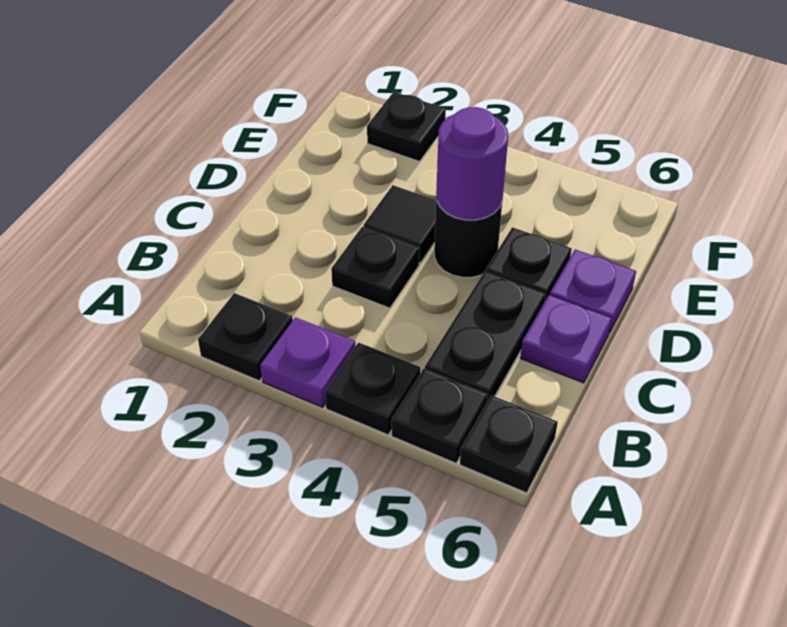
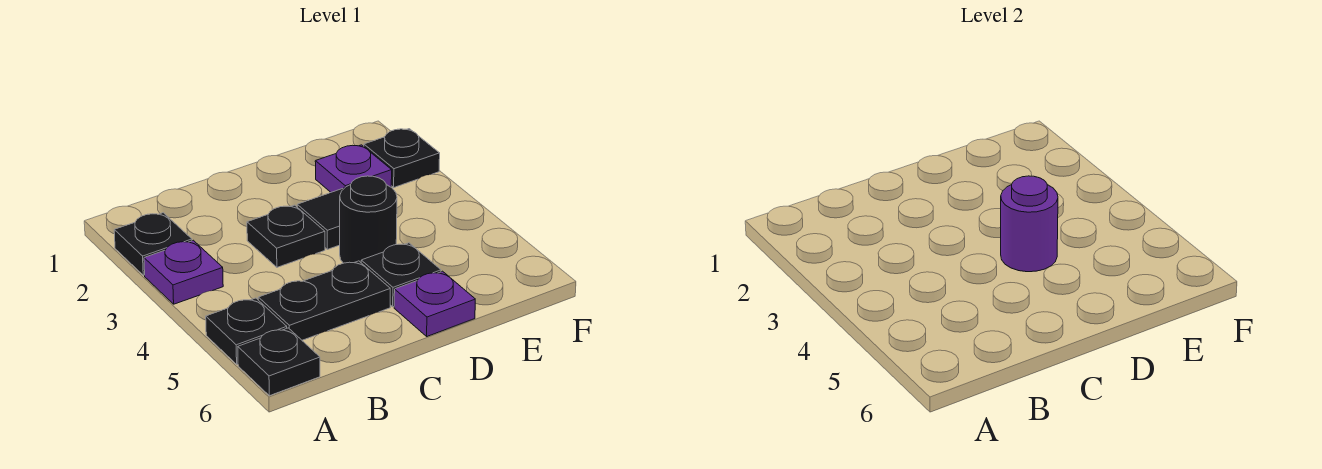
black 1x1 plate [325,343,420,435] -> none
purple 1x1 plate [520,295,612,383] -> purple 1x1 plate moved to [315,145,392,192]

